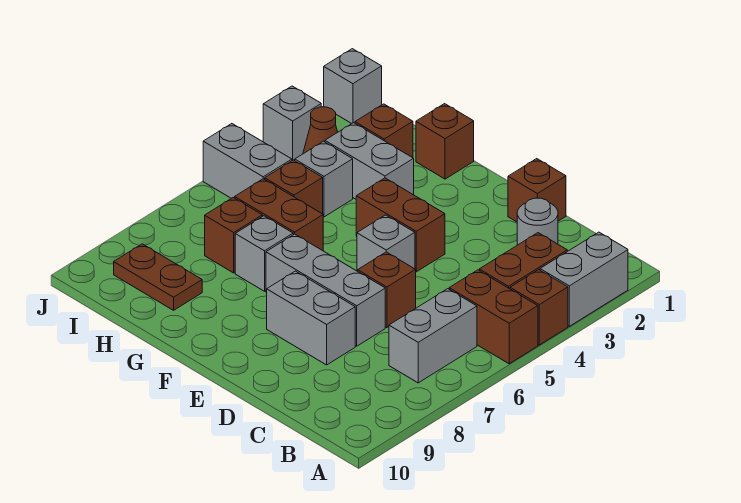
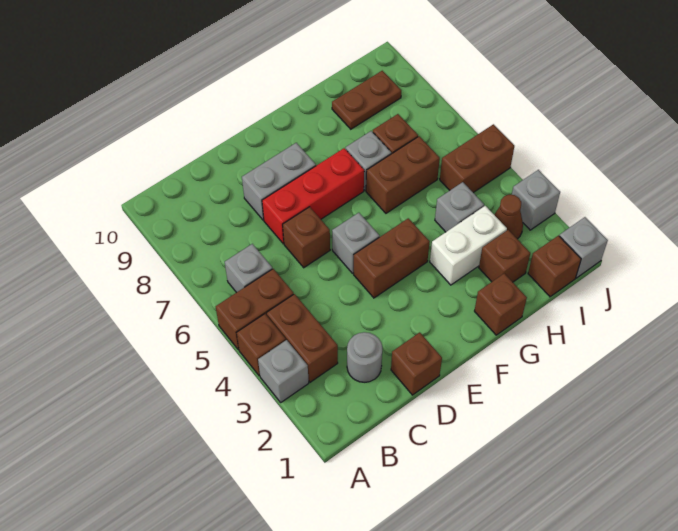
grey 1x2 brick [540,232,628,326] -> grey 1x1 brick [258,340,309,402]
grey 1x2 brick [389,289,477,383] -> grey 1x1 brick [225,244,272,293]
grey 1x3 brick [266,234,385,346] -> red 1x3 brick [262,148,364,244]
grey 1x2 brick [325,123,414,199] -> white 1x2 brick [430,206,507,285]
brown 1x1 brick [265,160,323,214] -> brown 1x1 brick moved to [528,236,581,297]
grey 1x2 brick [203,124,292,198] -> brown 1x2 brick [440,124,514,193]

